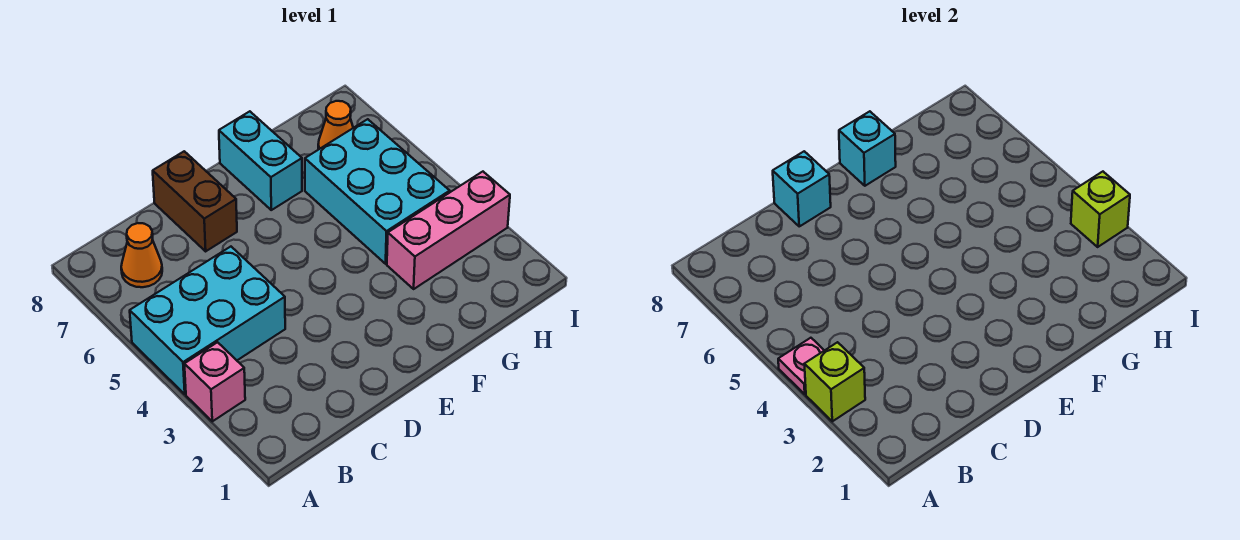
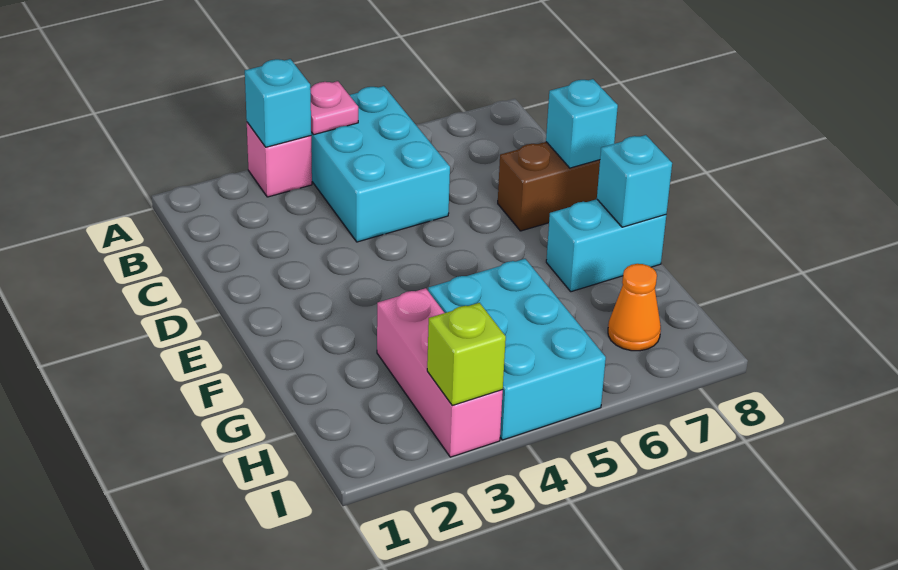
lime 1x1 brick [804,342,865,421] -> cyan 1x1 brick [245,59,311,147]
orange 1x1 cone [121,223,162,287] -> none
cyan 2x3 brick [305,119,450,264] -> cyan 2x3 brick turned to [428,259,606,440]

